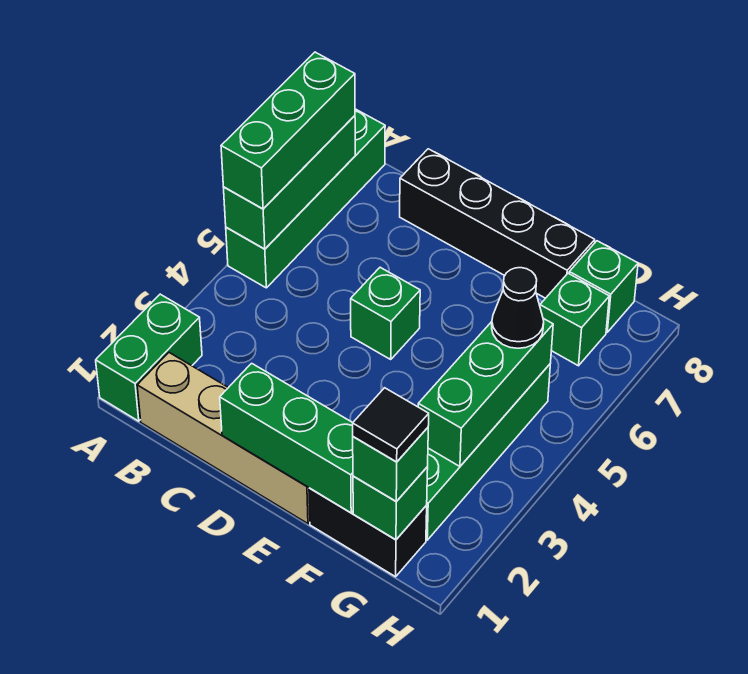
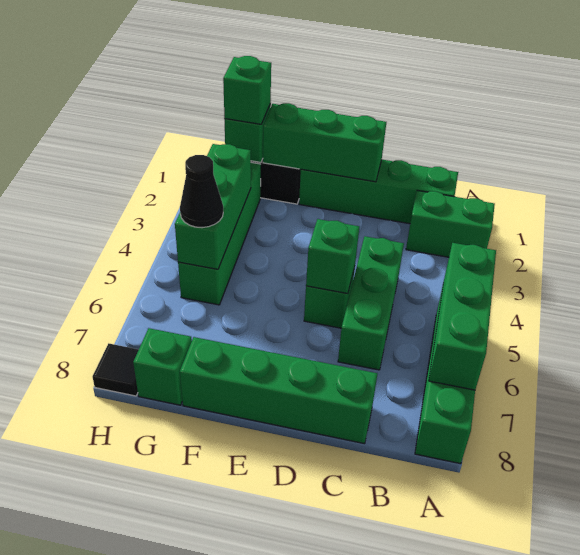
green 1x2 brick [96,294,202,421] -> green 1x2 brick turned to [406,190,495,257]
green 1x3 brick [221,52,355,209] -> green 1x3 brick moved to [338,236,404,370]
tan 1x4 brick [137,353,310,524] -> green 1x4 brick [299,160,458,224]
black 1x4 brick [400,149,595,298] -> green 1x4 brick [180,337,377,444]
black 1x1 tile [353,388,429,462] -> black 1x1 tile moved to [93,343,139,396]
green 1x1 brick [540,273,609,366] -> green 1x1 brick moved to [306,219,359,293]

